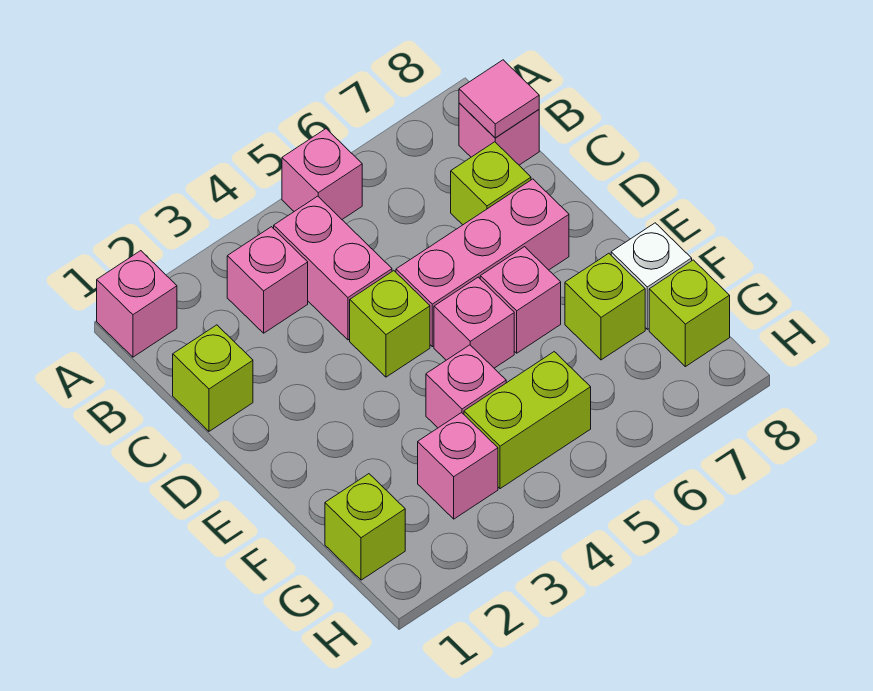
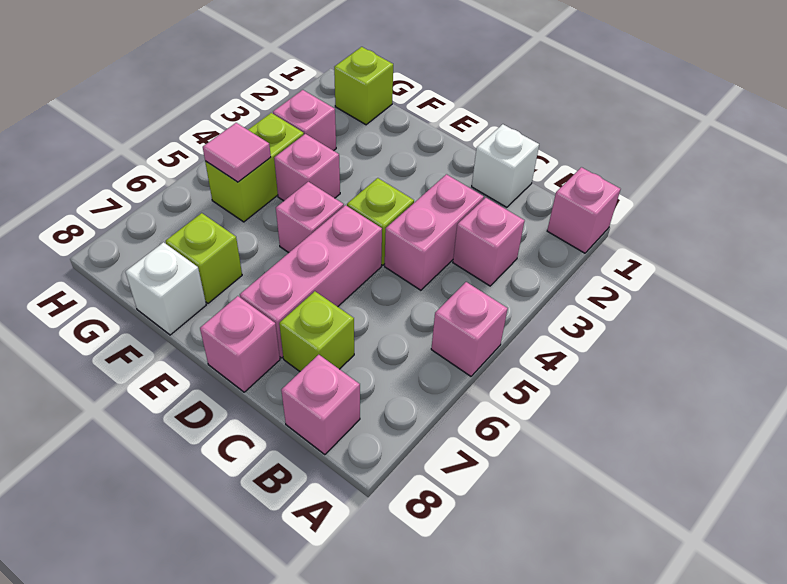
pink 1x2 brick [274,196,392,340] -> pink 1x2 brick turned to [385,174,484,290]
pink 1x1 tile [459,60,539,138] -> pink 1x1 tile moved to [203,123,271,182]
lime 1x1 brick [173,325,253,431] -> white 1x1 brick [472,124,539,207]
pink 1x1 brick [480,247,561,353] -> pink 1x1 brick moved to [200,296,280,392]
lime 1x1 brick [649,260,730,367] -> none

